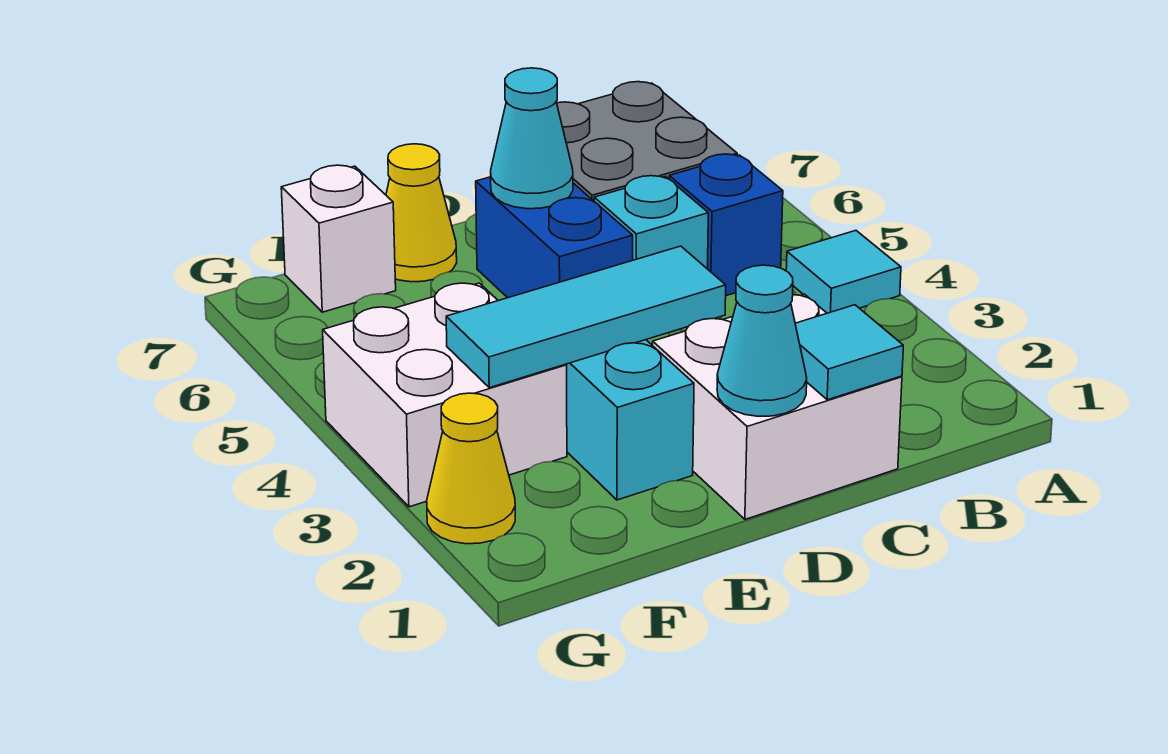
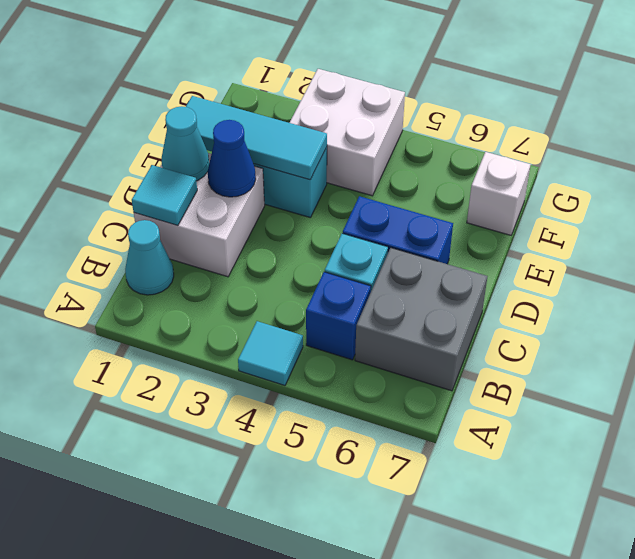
none -> blue 1x1 cone [208,120,256,197]
cyan 1x3 tile [446,246,726,388] -> cyan 1x3 tile turned to [186,96,327,180]
cyan 1x1 cone [491,68,573,209] -> cyan 1x1 cone moved to [125,220,174,295]
yellow 1x1 cone [386,144,457,282] -> none
yellow 1x1 cone [427,393,515,544] -> none

